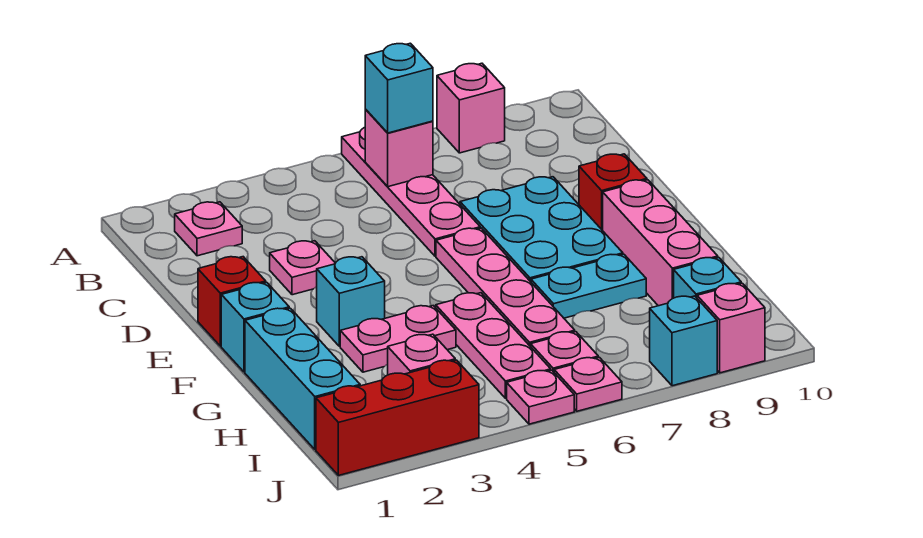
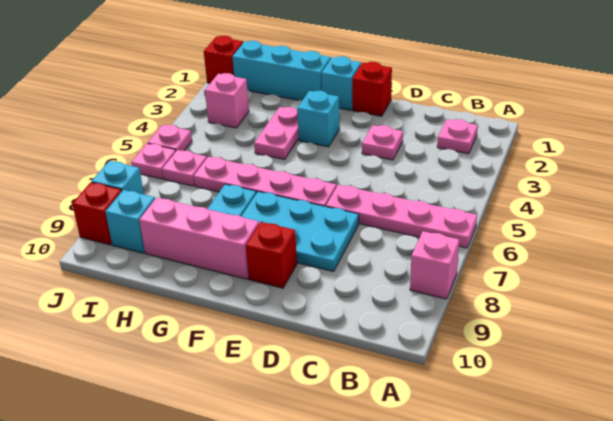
pink 1x1 brick [365,109,433,187] -> none
cyan 1x1 brick [365,43,433,133] -> none
pink 1x3 plate [436,293,551,398] -> none
red 1x3 brick [316,360,479,475] -> red 1x1 brick [204,36,243,83]
pink 1x1 brick [697,283,765,373] -> red 1x1 brick [72,182,122,245]

